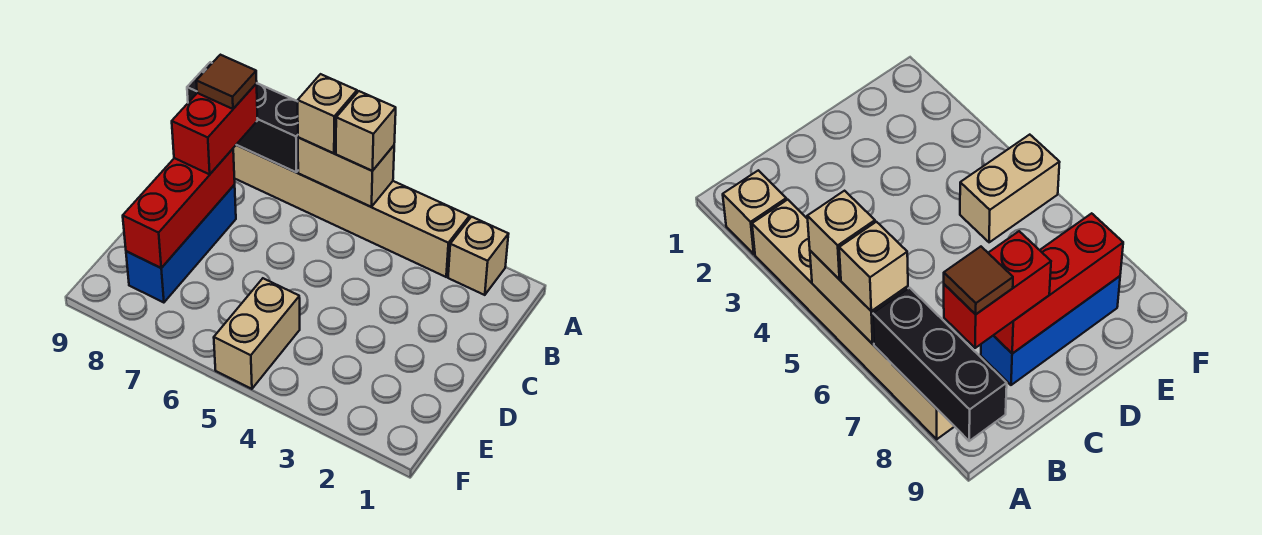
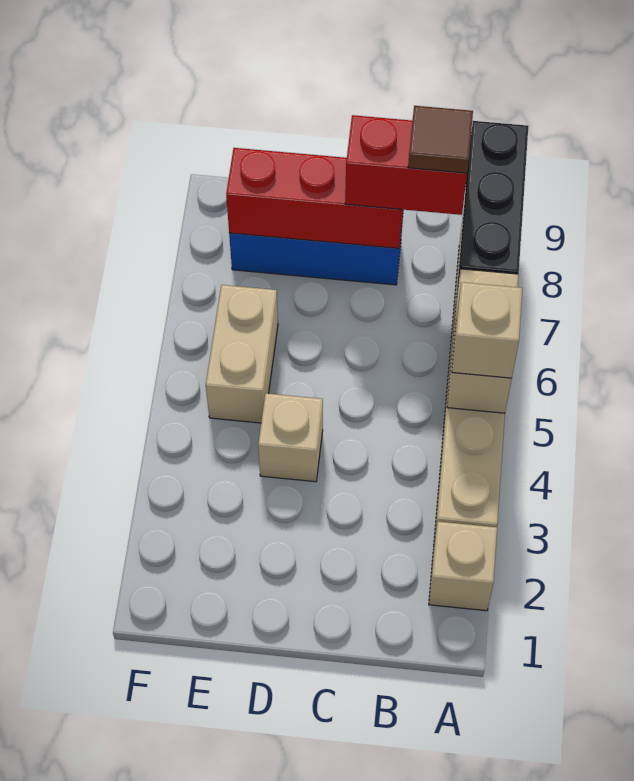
tan 1x1 brick [297,74,357,153] -> tan 1x1 brick moved to [258,393,323,482]
tan 1x2 brick [214,278,300,389] -> tan 1x2 brick turned to [206,285,278,423]

